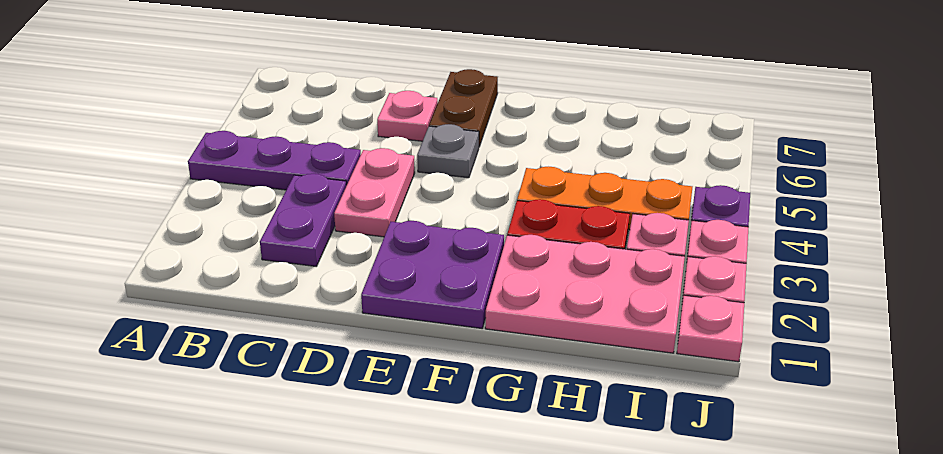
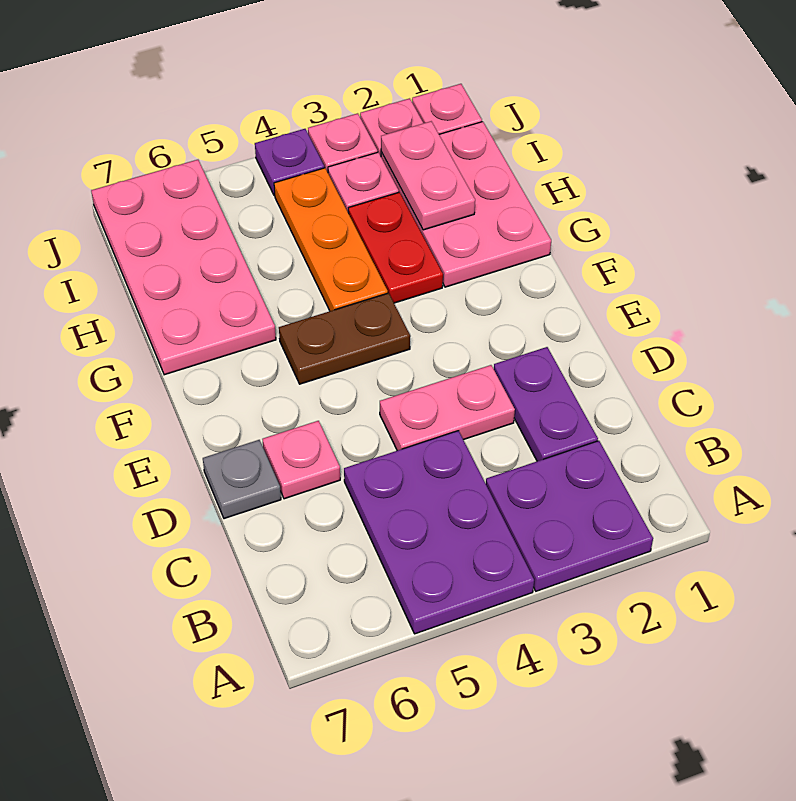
purple 1x3 plate [188,131,361,190] -> purple 2x3 plate [344,431,534,634]
purple 1x2 plate [260,174,346,266] -> purple 1x2 plate turned to [494,347,598,461]
purple 2x2 plate [361,221,504,328] -> purple 2x2 plate moved to [486,441,653,591]
grey 1x1 plate [417,124,479,178] -> grey 1x1 plate moved to [203,440,281,519]
brown 1x2 plate [429,69,498,147] -> brown 1x2 plate moved to [279,293,410,384]
none -> pink 2x4 plate [91,160,276,375]
none -> pink 1x2 plate [381,121,475,230]

